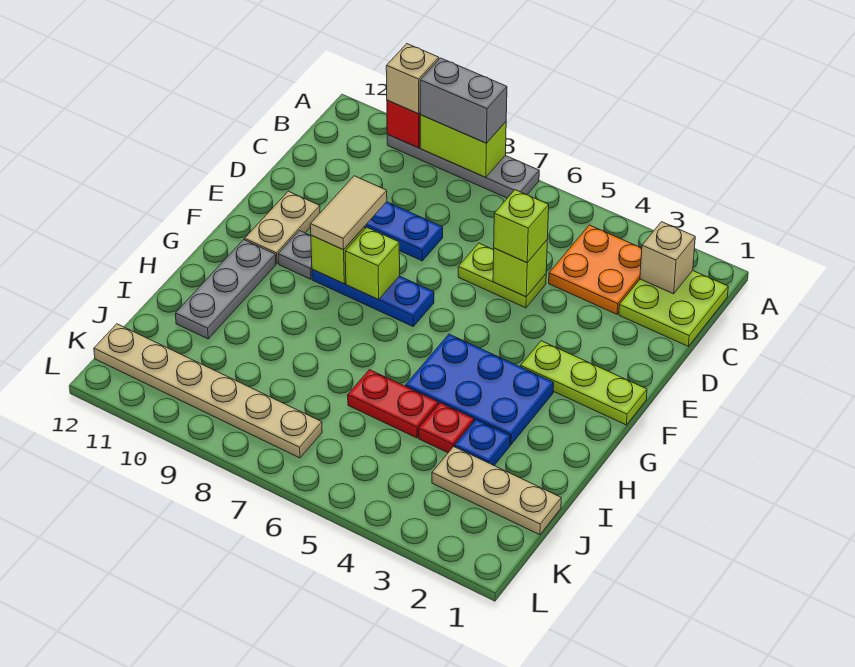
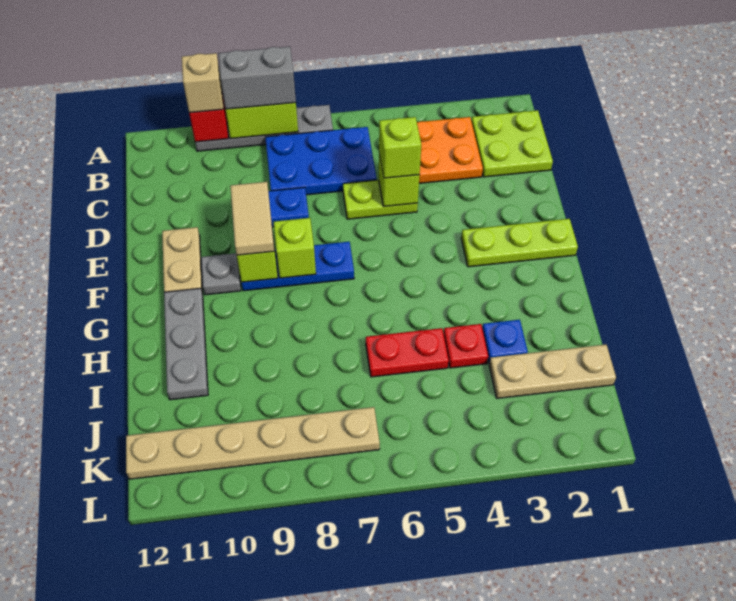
tan 1x1 brick [640,222,695,294] -> none
blue 2x3 plate [406,334,554,445] -> blue 2x3 plate moved to [265,127,377,195]

